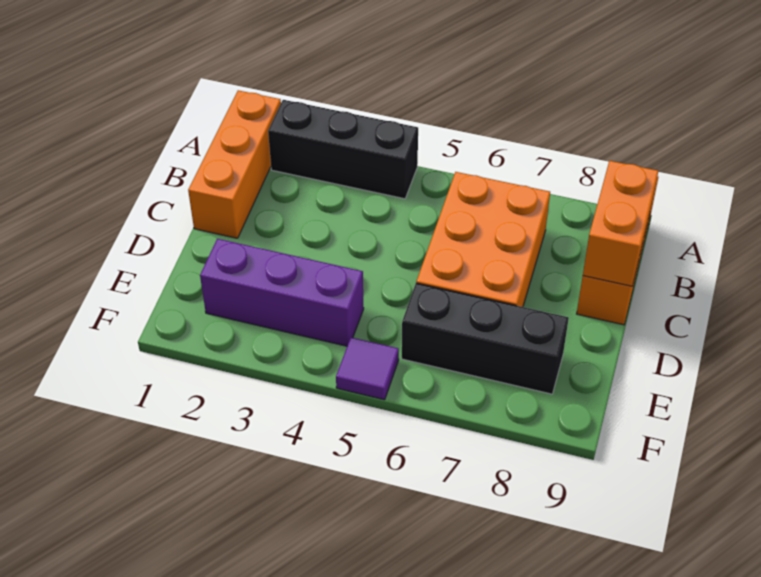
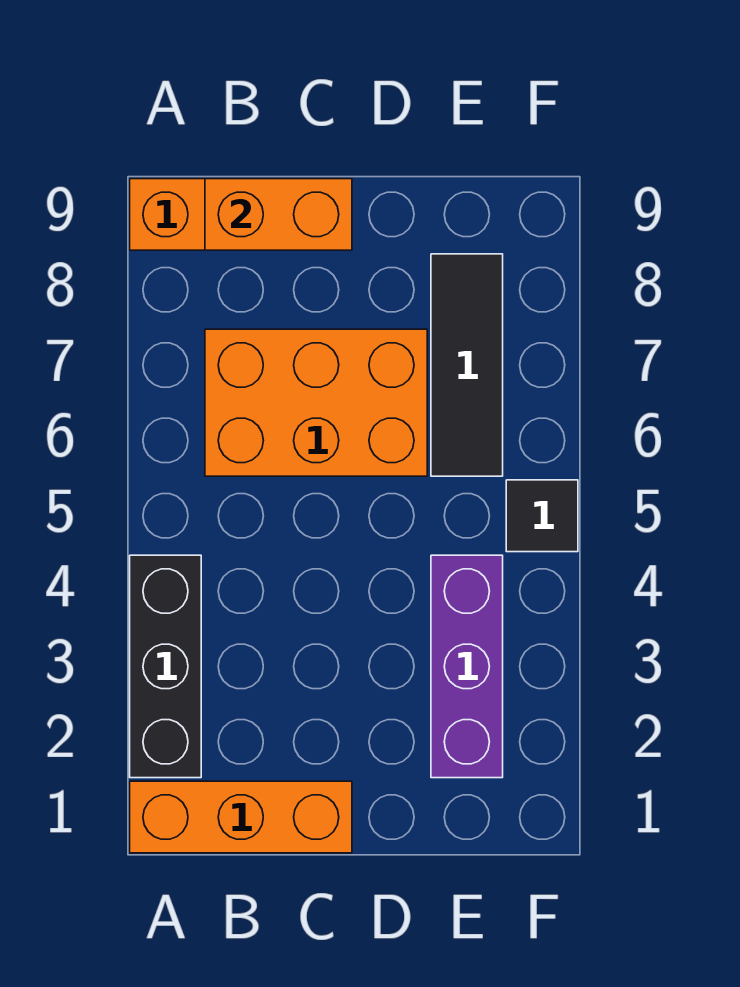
black 1x3 brick [402,283,569,394] -> black 1x3 tile [431,254,503,476]
purple 1x1 tile [336,337,399,400] -> black 1x1 tile [506,480,578,552]

